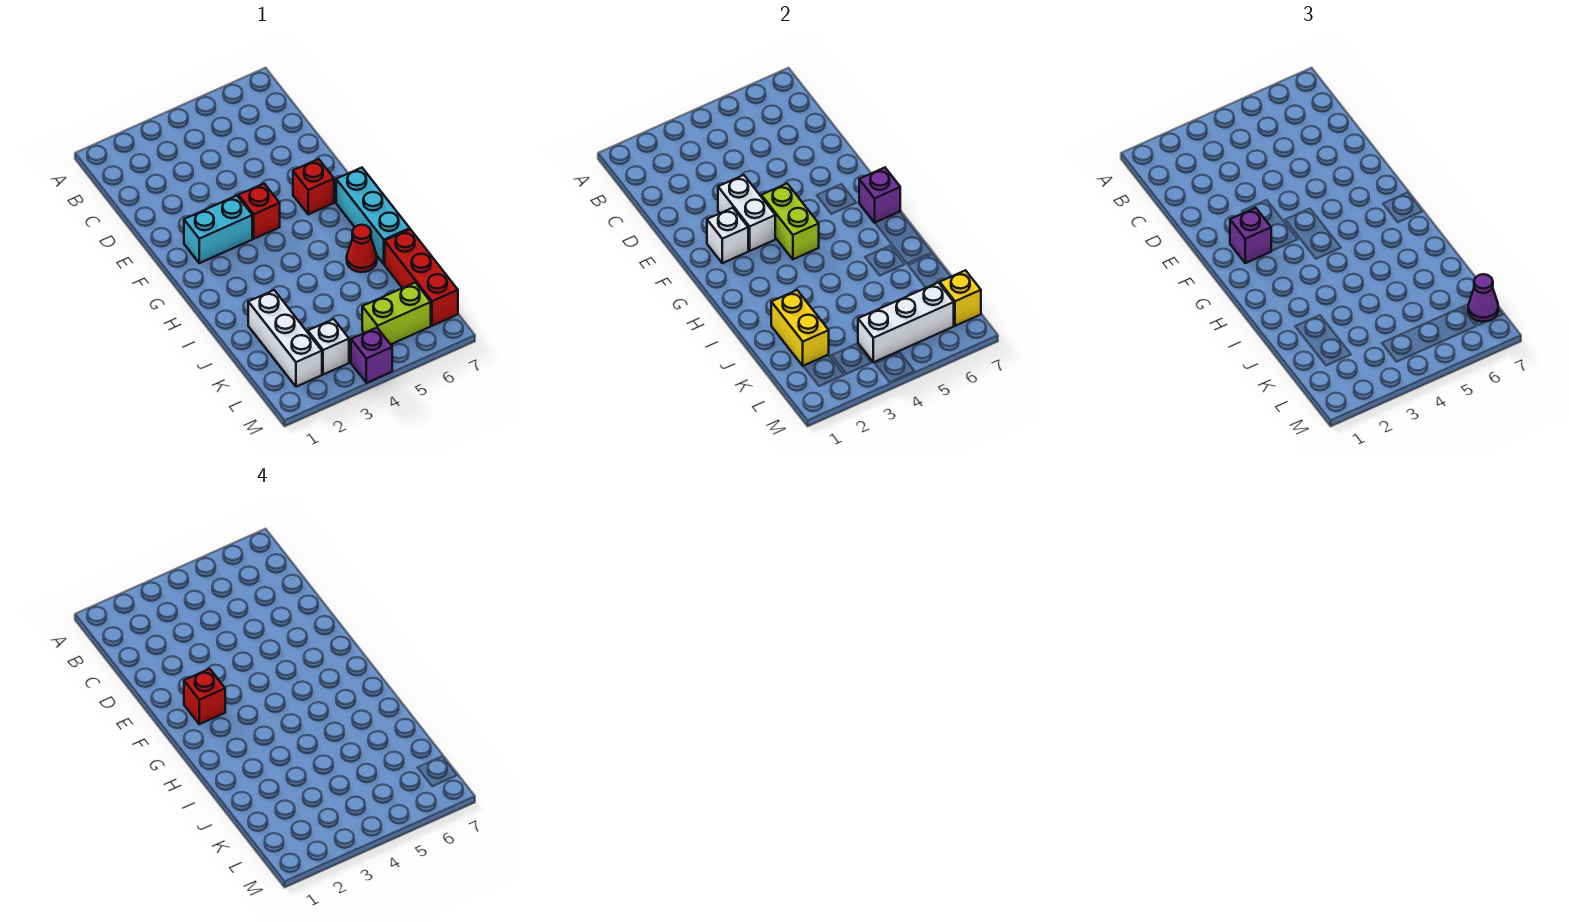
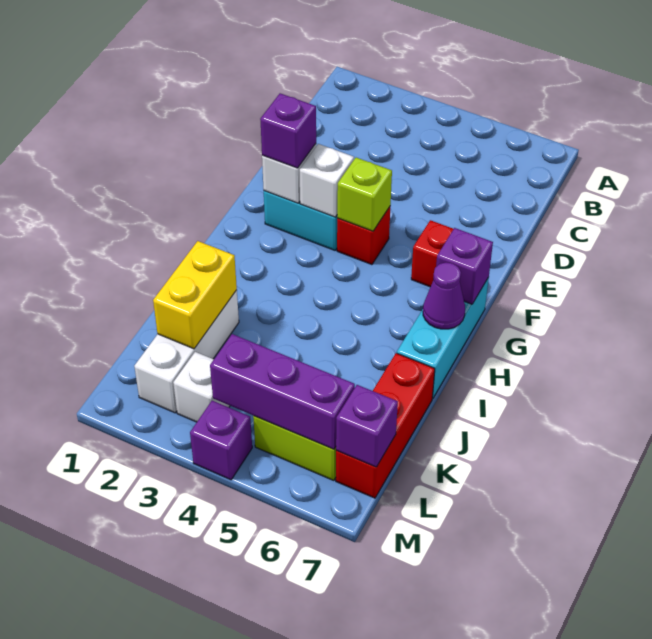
white 1x2 brick [718,175,775,251] -> white 1x1 brick [300,144,354,217]
red 1x1 brick [184,669,225,724] -> none
lime 1x2 brick [761,184,819,259] -> lime 1x1 brick [337,158,392,231]
red 1x1 cone [347,225,377,272] -> none
white 1x3 brick [858,283,954,362] -> purple 1x3 brick [210,334,355,449]
yellow 1x1 brick [940,270,981,326] -> purple 1x1 brick [336,385,398,467]
purple 1x1 cone [1468,274,1498,322] -> purple 1x1 cone moved to [423,262,465,329]

